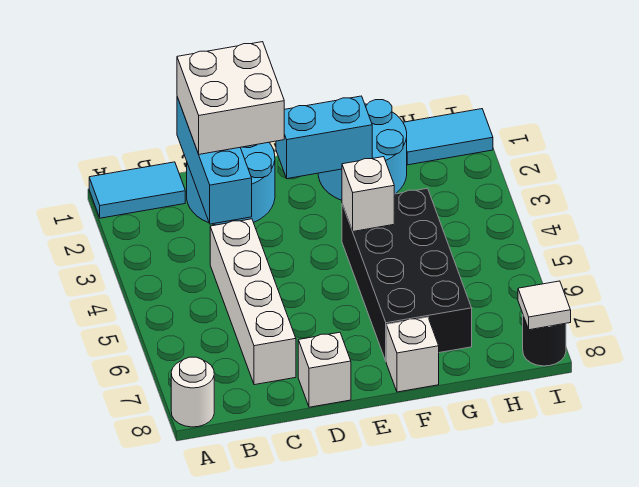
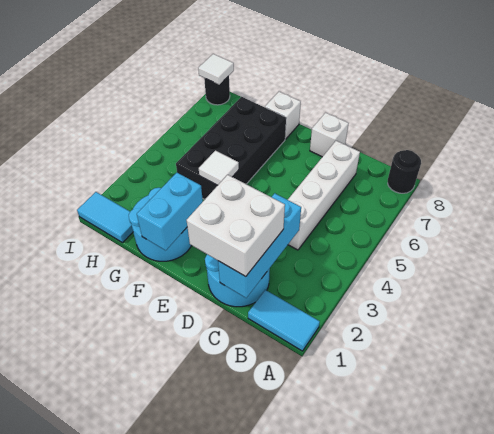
white 1x1 round brick [171,357,214,427] -> black 1x1 round brick [388,150,421,193]
cyan 1x2 brick [276,96,372,179] -> cyan 1x2 brick turned to [137,173,203,250]
white 1x1 brick [342,157,394,231] -> white 1x1 tile [199,151,239,185]

